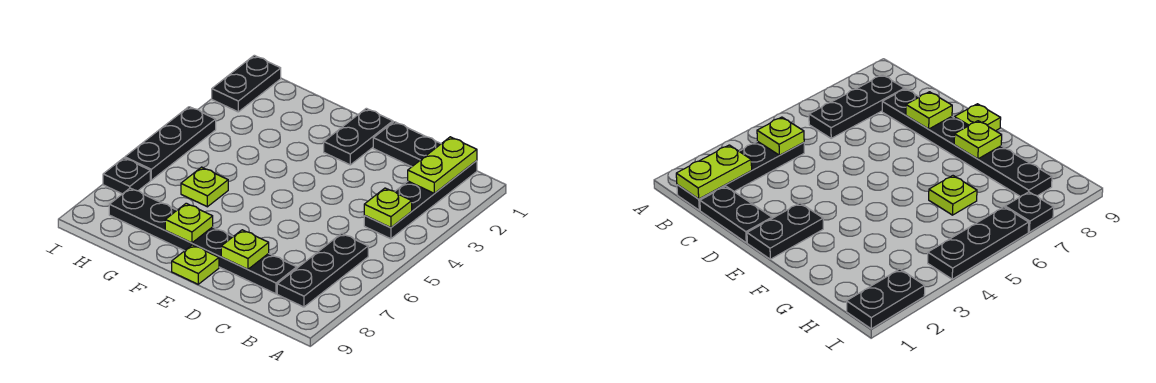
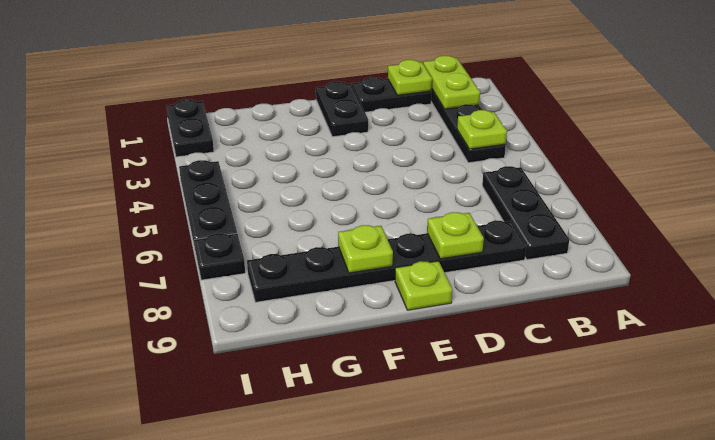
lime 1x1 plate [181,167,228,207] -> lime 1x1 plate moved to [388,60,432,95]

